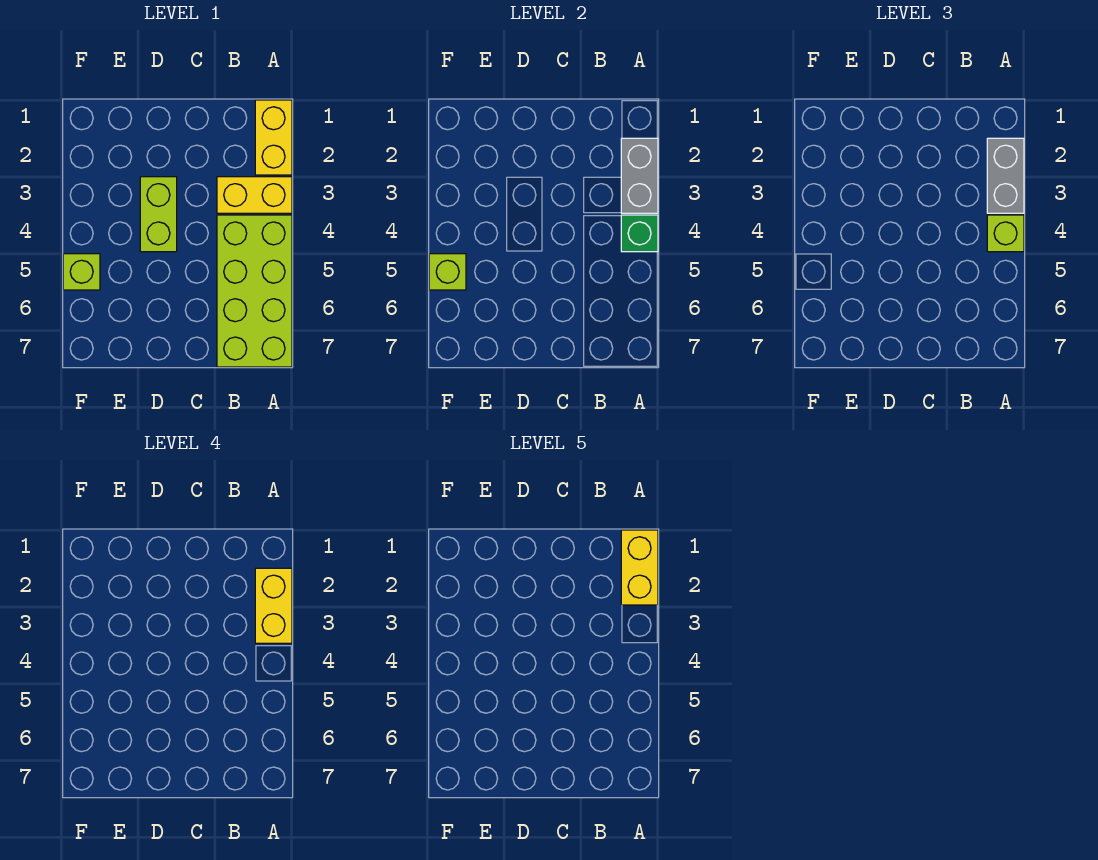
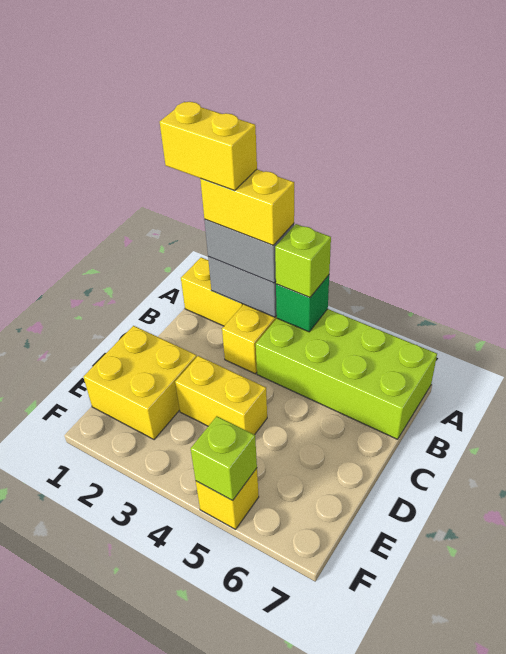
none -> yellow 2x2 brick [84,326,197,440]
lime 1x2 brick [140,177,177,252] -> yellow 1x2 brick [175,356,267,435]
lime 1x1 brick [63,254,100,290] -> yellow 1x1 brick [196,468,259,529]

